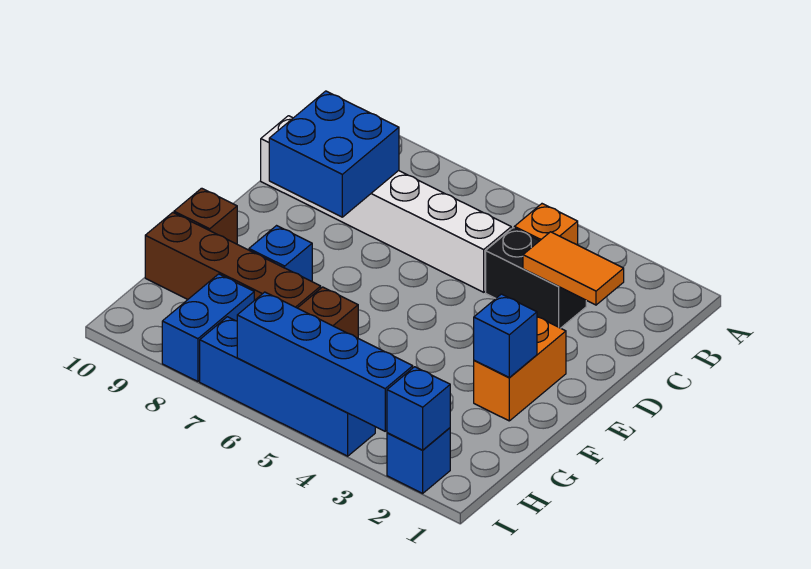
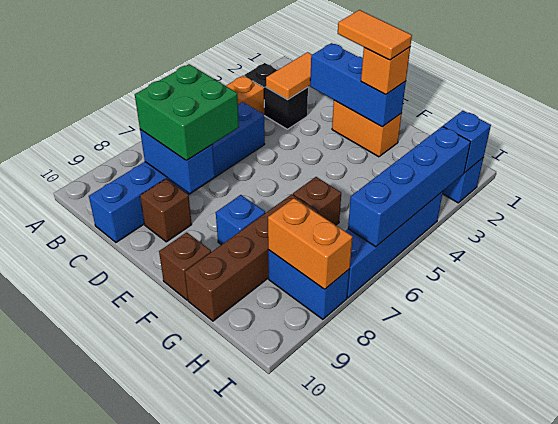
black 1x2 brick [486,228,586,328] -> black 1x2 brick turned to [244,63,308,129]
white 1x6 brick [261,116,511,292] -> blue 1x6 brick [89,102,265,242]
none -> green 2x2 brick [135,64,239,161]
blue 2x2 brick [269,91,399,217] -> blue 1x2 brick [140,129,215,193]
none -> brown 1x1 brick [140,179,192,242]
none -> orange 1x2 tile [338,10,412,60]
blue 1x1 brick [474,294,537,377] -> blue 1x3 brick [310,43,406,127]
none -> orange 1x1 brick [361,47,410,95]
none -> orange 1x2 brick [268,198,353,289]

